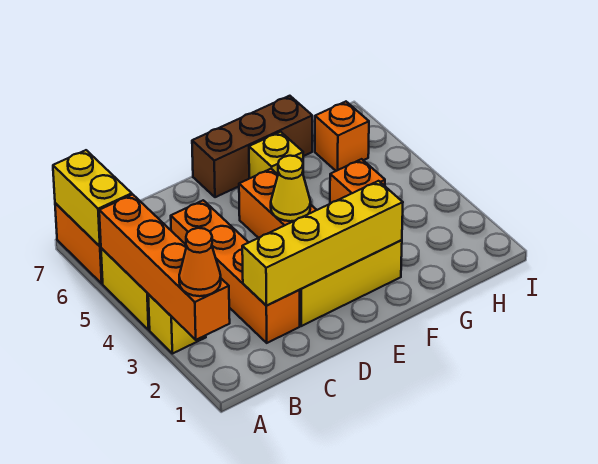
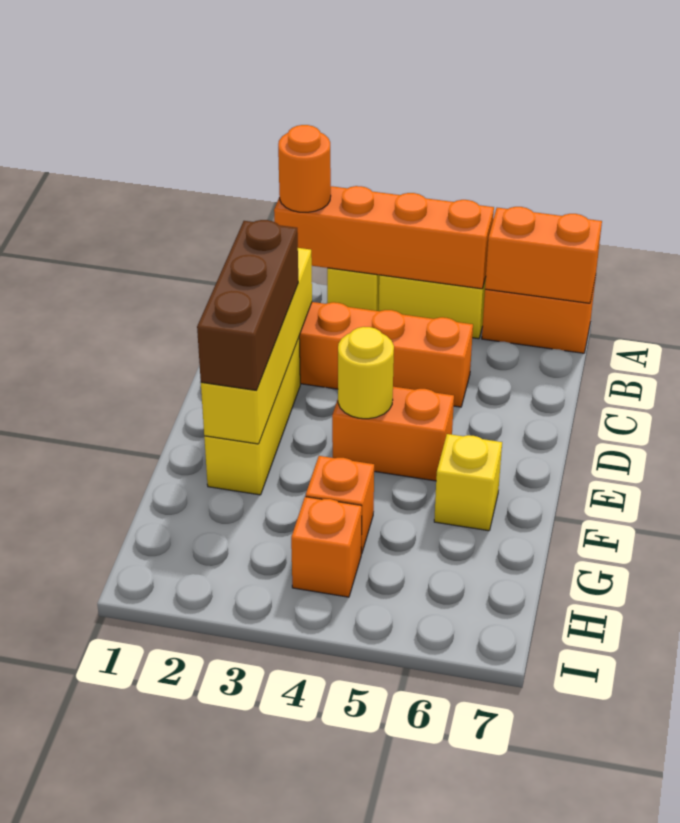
orange 1x1 cone [179,228,221,296] -> orange 1x1 round brick [278,125,331,212]
yellow 1x2 brick [53,150,132,246] -> orange 1x2 brick [485,207,602,303]
yellow 1x1 cone [271,156,311,221] -> yellow 1x1 round brick [338,327,394,419]
brown 1x3 brick [192,96,312,197] -> brown 1x3 brick moved to [197,220,298,390]
orange 1x1 brick [315,102,369,171] -> orange 1x1 brick moved to [291,497,362,597]

